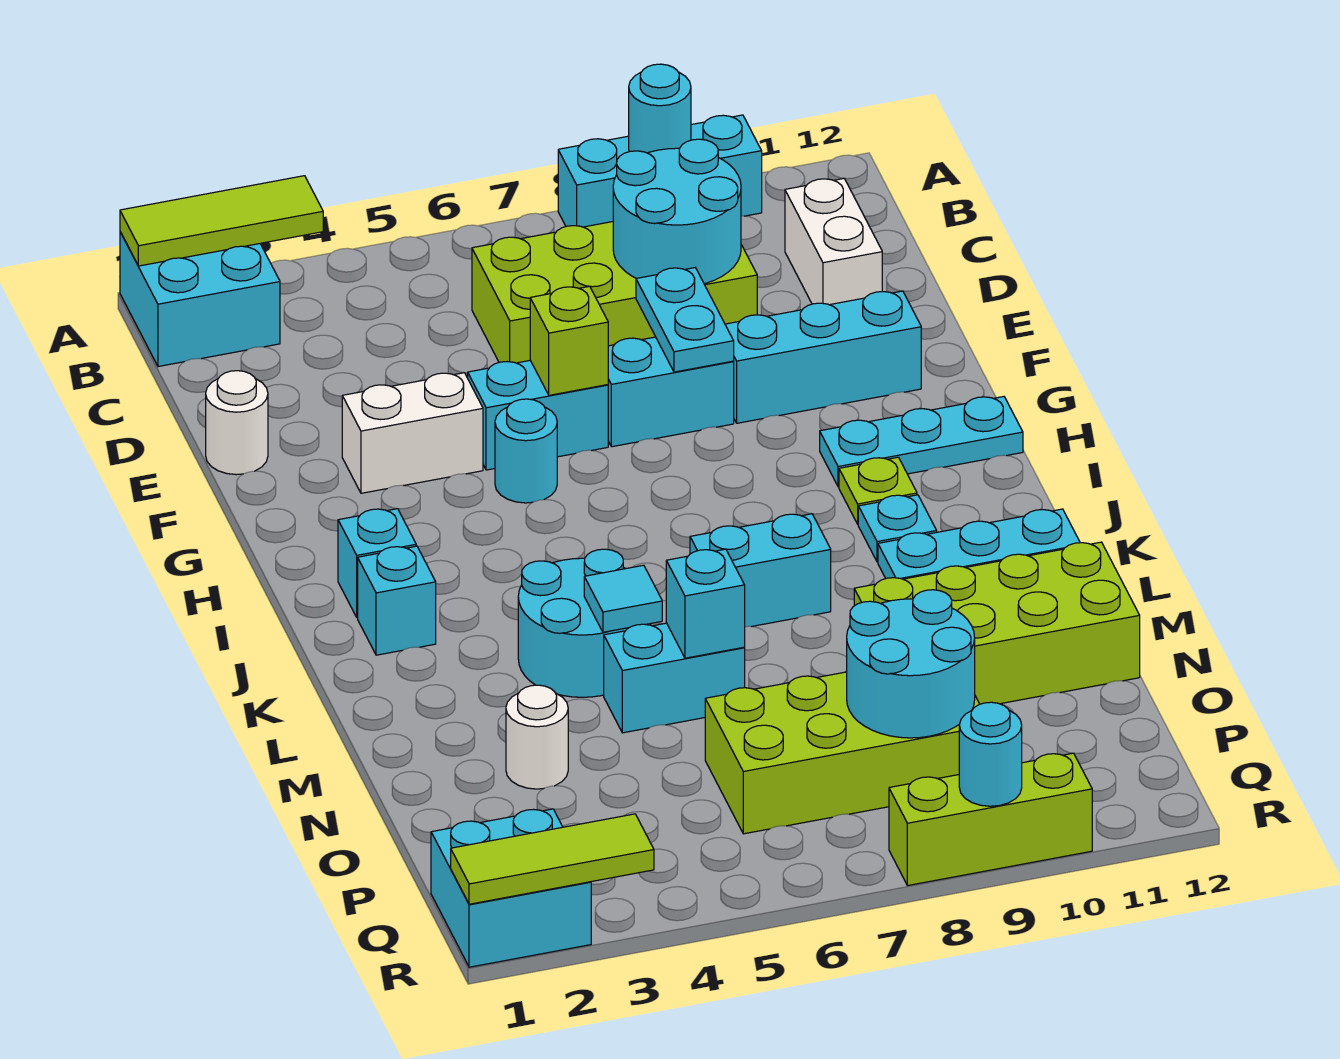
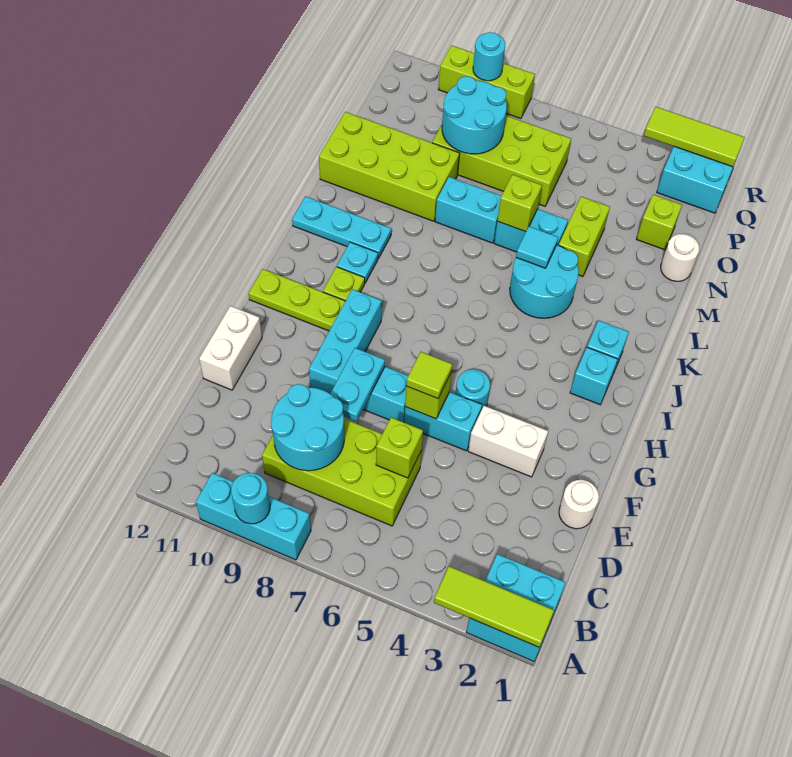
white 1x2 brick [785,178,882,305] -> white 1x2 brick moved to [199,306,262,390]
none -> lime 1x1 brick [376,418,423,478]
none -> lime 1x1 tile [406,352,452,399]
cyan 1x3 brick [725,291,921,423] -> cyan 1x3 brick turned to [309,289,382,394]
cyan 1x3 plate [820,397,1023,487] -> lime 1x3 plate [249,269,345,331]
cyan 1x2 brick [690,514,831,627] -> cyan 1x2 brick moved to [435,177,501,243]
none -> lime 1x2 brick [559,197,610,276]
cyan 1x1 brick [666,549,745,658] -> lime 1x1 brick [497,175,542,232]
white 1x1 round brick [506,685,568,789] -> white 1x1 round brick moved to [661,234,699,281]
none -> lime 1x1 brick [637,195,682,250]

